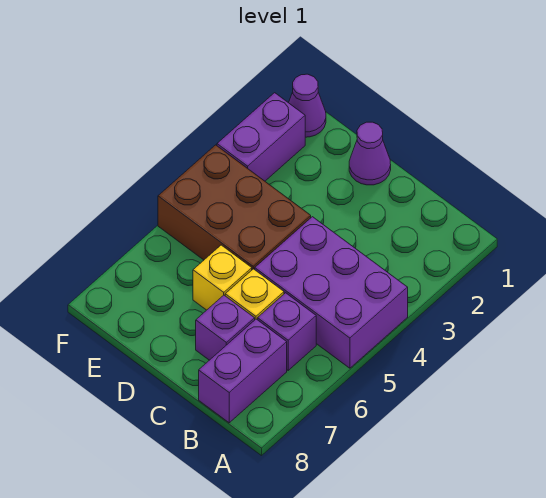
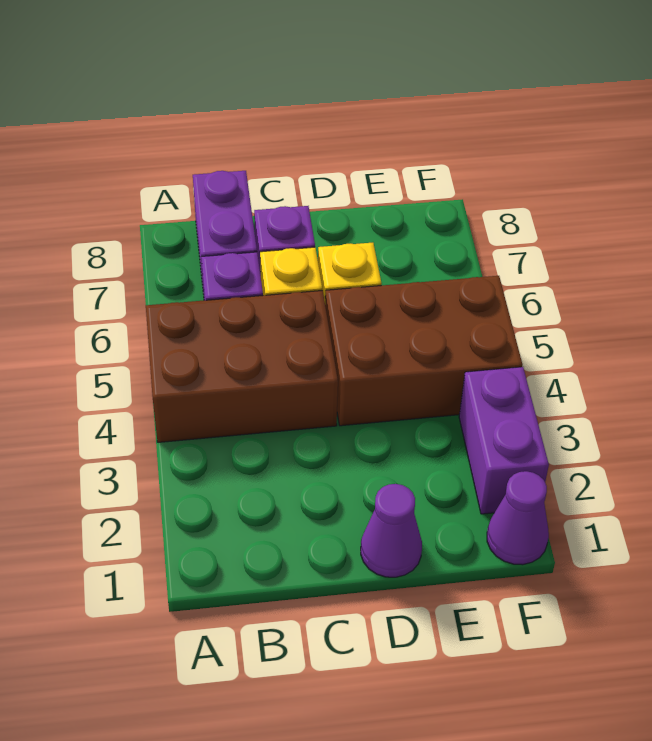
purple 2x3 brick [255,217,408,368] -> brown 2x3 brick [146,290,338,442]

